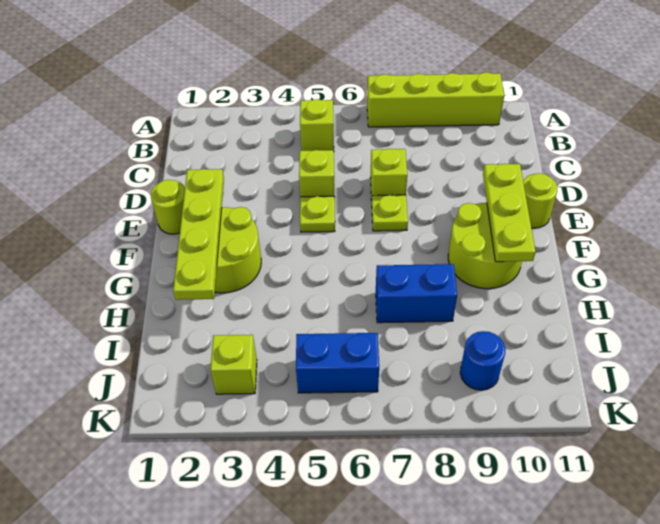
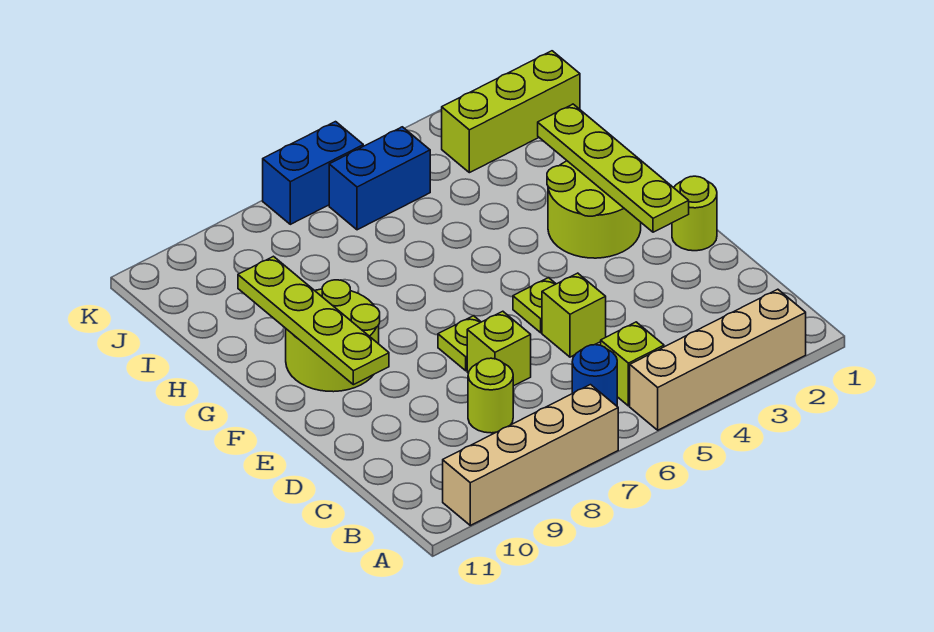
none -> tan 1x4 brick [630,289,806,430]
lime 1x4 brick [367,72,504,127] -> tan 1x4 brick [443,385,618,525]
lime 1x3 plate [483,164,536,262] -> lime 1x4 plate [238,256,389,385]
lime 1x1 round brick [523,173,557,228] -> lime 1x1 round brick moved to [468,358,513,433]
blue 1x2 brick [376,264,457,323] -> blue 1x2 brick moved to [263,122,363,224]
lime 1x1 brick [210,335,257,394] -> lime 1x3 brick [442,51,580,173]
blue 1x1 round brick [460,331,505,390] -> blue 1x1 round brick moved to [572,345,617,406]

